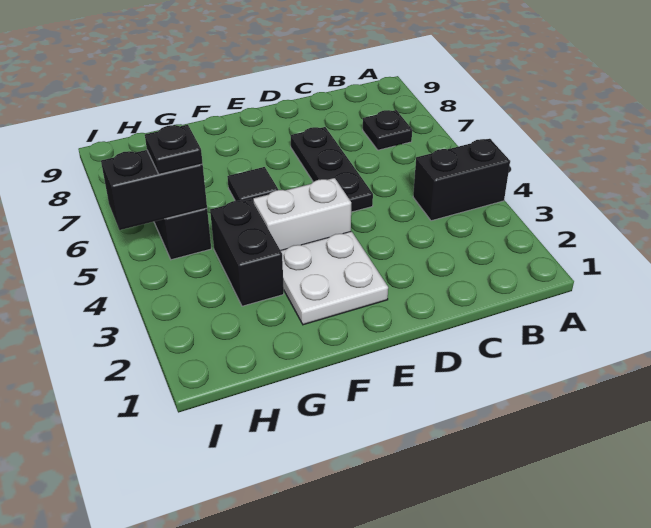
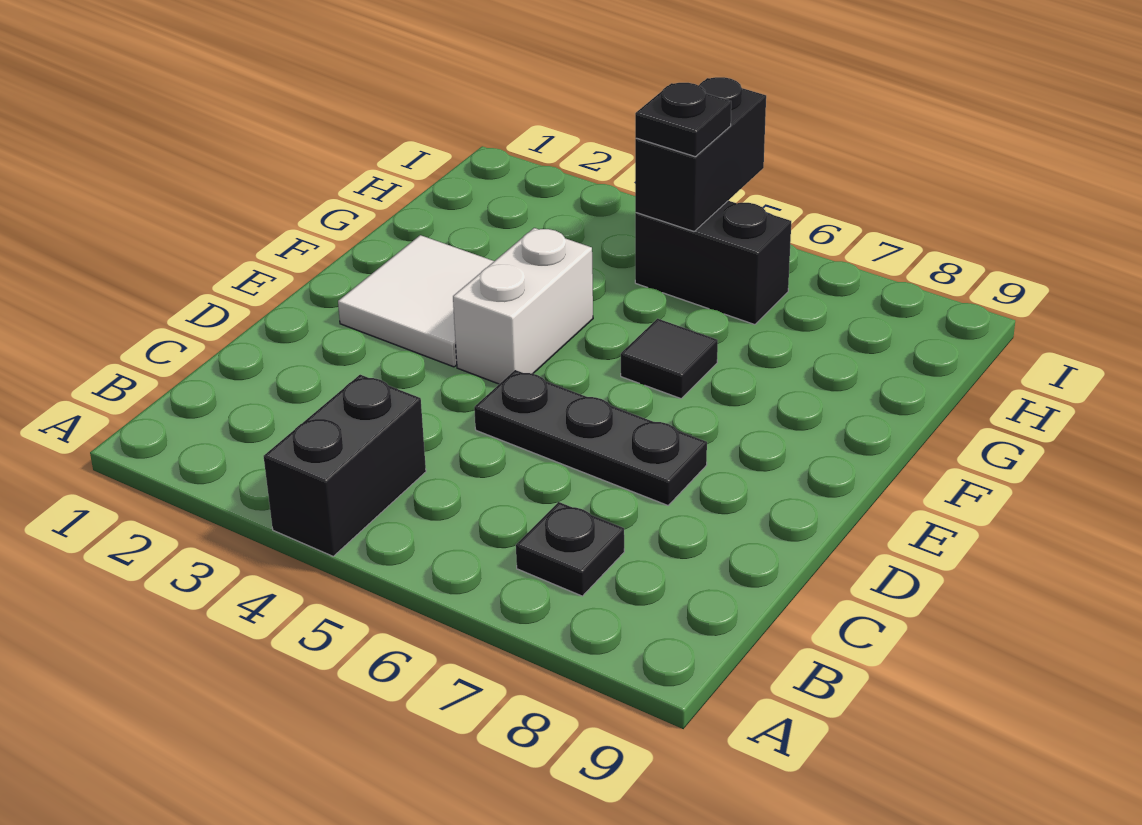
white 2x2 plate [281,231,388,325] -> white 2x2 tile [338,235,494,367]
black 1x2 brick [210,199,284,306] -> none

